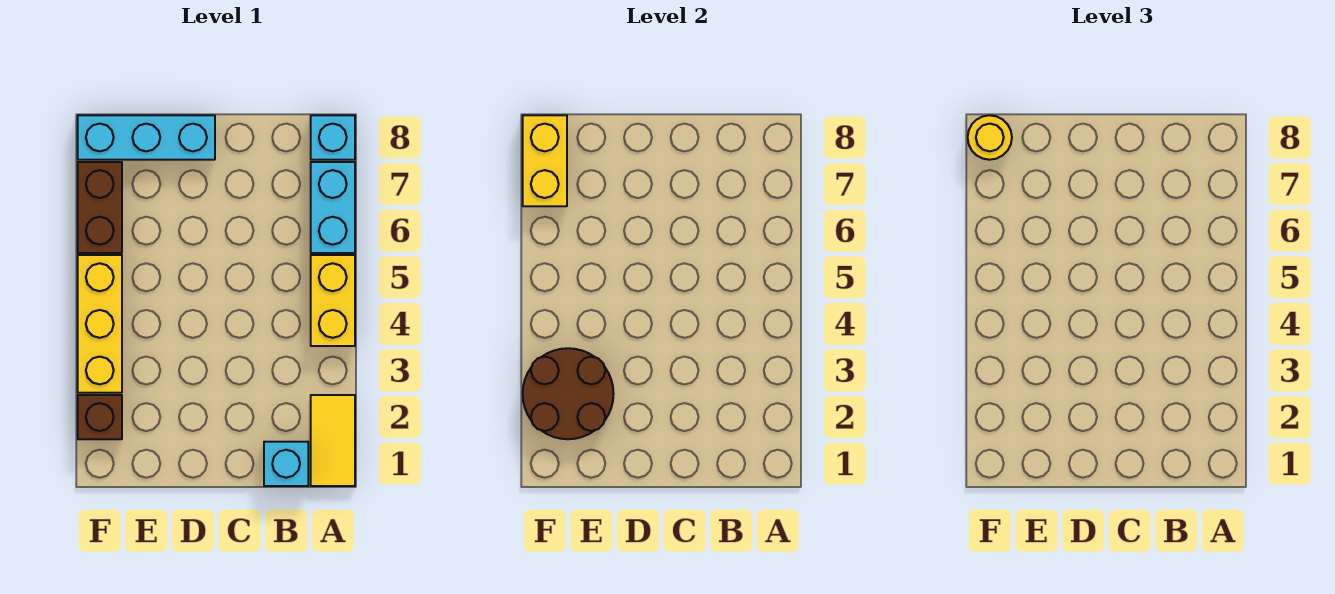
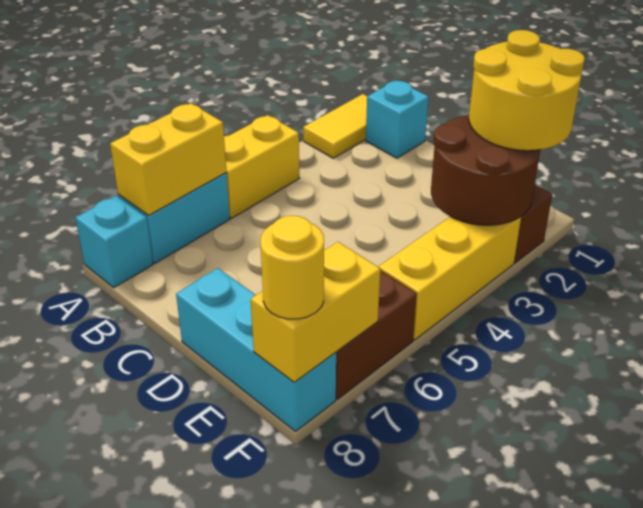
none -> yellow 1x2 brick [110,103,226,215]
none -> yellow 2x2 round brick [469,30,585,151]

